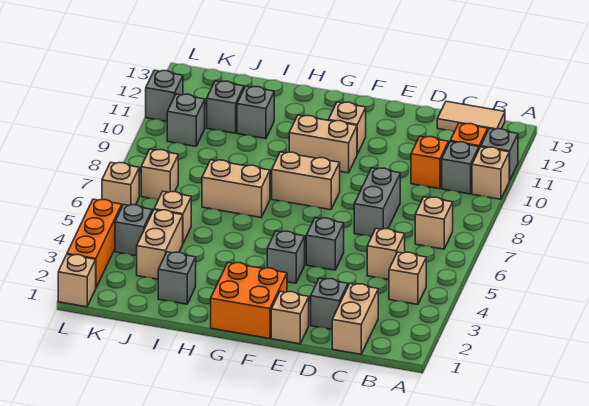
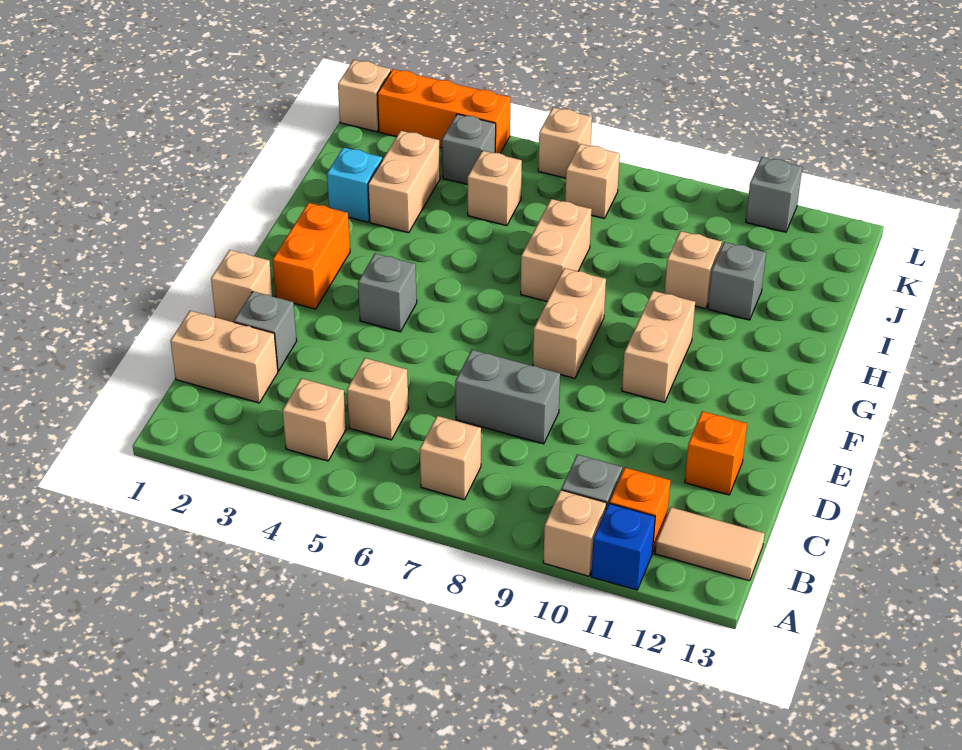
grey 1x1 brick [481,129,518,181] -> blue 1x1 brick [591,503,655,590]
tan 1x2 tile [437,101,505,132] -> tan 1x2 tile turned to [655,507,765,581]
orange 1x1 brick [411,136,448,189] -> orange 1x1 brick moved to [685,411,747,495]
grey 1x1 brick [306,218,344,270] -> none
orange 2x2 brick [211,263,287,339] -> orange 1x2 brick [273,203,350,309]
tan 1x1 brick [328,102,366,154] -> tan 1x1 brick moved to [665,231,722,309]
grey 1x1 brick [158,252,196,304] -> cyan 1x1 brick [327,147,382,222]
tan 1x2 brick [137,210,183,279] -> tan 1x2 brick turned to [368,131,440,233]
grey 1x1 brick [207,81,244,133] -> none
grey 1x1 brick [167,94,205,146] -> none

